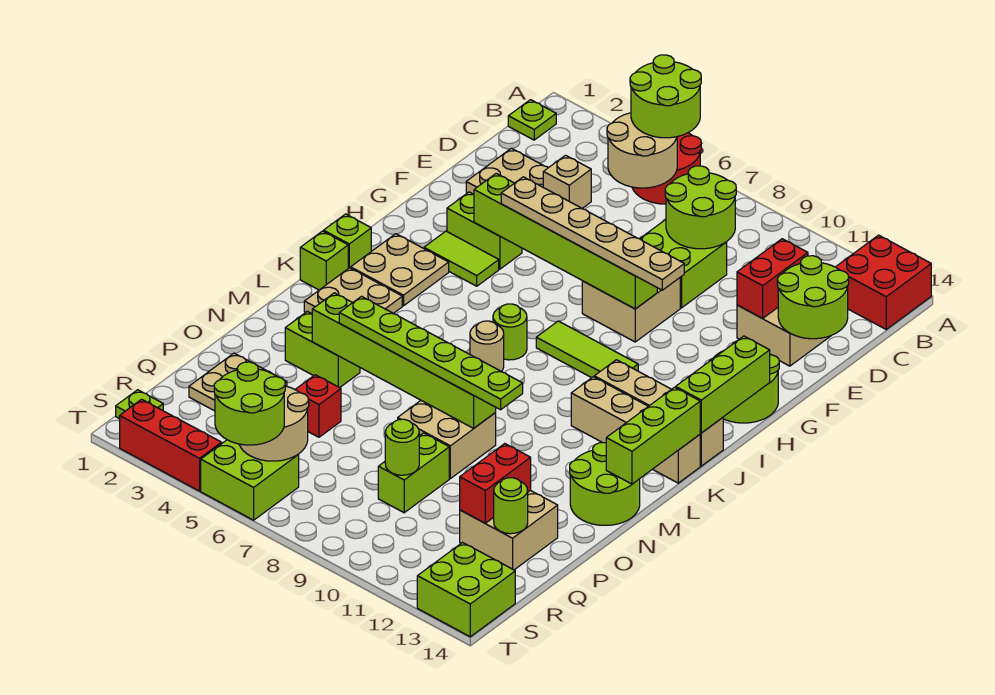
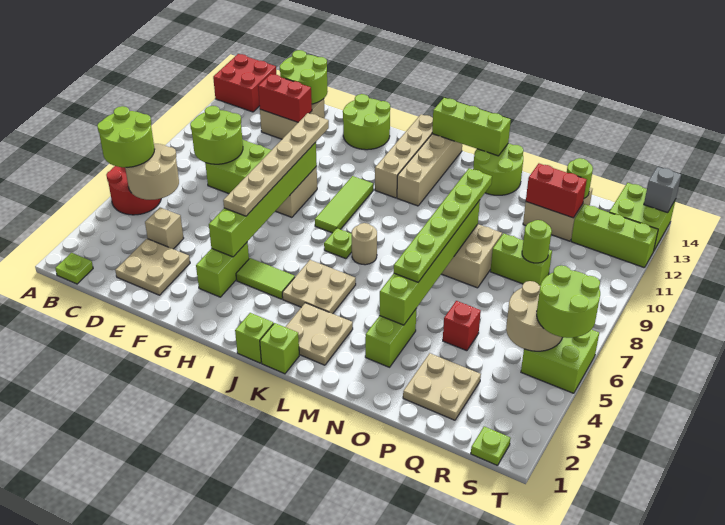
lime 1x2 tile [424,231,499,286] -> lime 1x2 tile turned to [236,258,295,299]
lime 1x3 brick [676,336,770,433] -> lime 1x3 brick moved to [571,204,658,268]
tan 2x2 plate [351,234,449,306] -> tan 2x2 plate moved to [282,260,356,314]
lime 1x1 round brick [493,304,527,360] -> lime 1x1 plate [324,228,352,259]
red 1x3 brick [120,399,222,491] -> none
none -> grey 1x1 brick [644,167,681,213]

